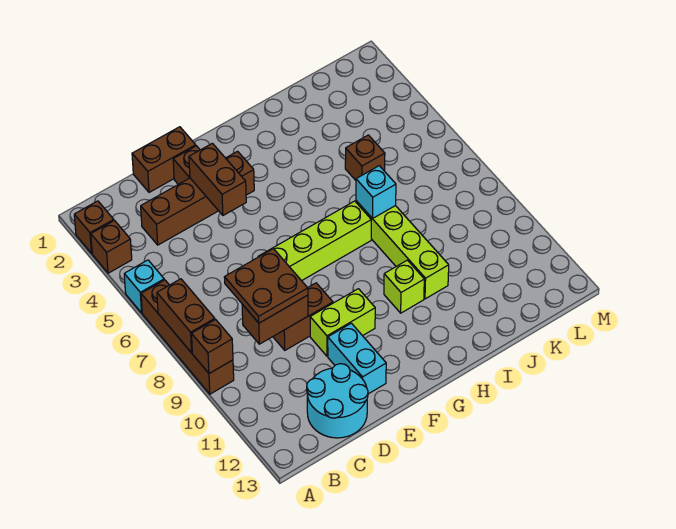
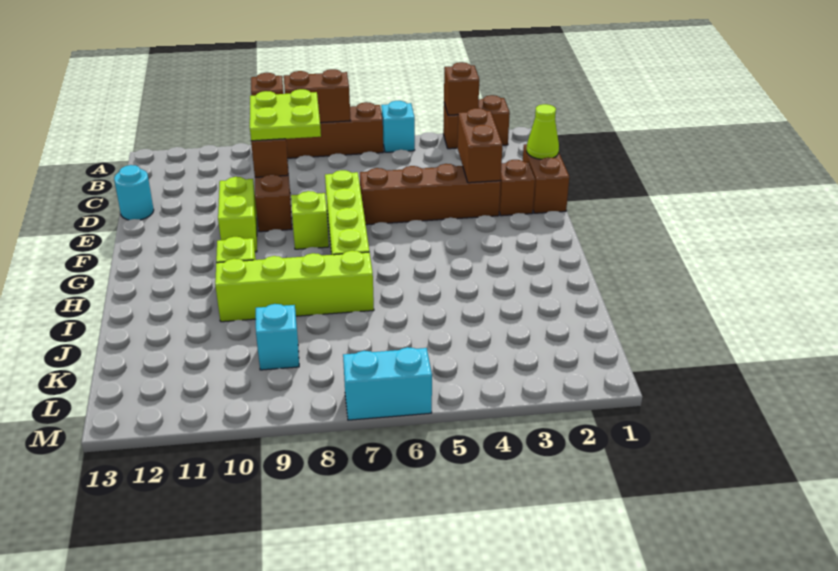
brown 1x4 brick [141,151,254,245] -> brown 1x4 brick turned to [360,164,501,225]
brown 2x2 plate [224,249,308,323] -> lime 2x2 plate [250,89,321,141]
cyan 2x2 round brick [307,364,368,438] -> cyan 1x1 round brick [114,165,154,220]
none -> lime 1x1 cone [527,104,559,159]
brown 1x2 brick [189,143,246,215] -> brown 1x2 brick turned to [458,108,502,183]
cyan 1x2 brick [328,323,386,394] -> cyan 1x2 brick moved to [343,347,432,420]
none -> lime 1x1 brick [291,191,329,249]
cyan 1x1 brick [356,166,396,219] -> cyan 1x1 brick moved to [256,304,299,370]
brown 1x1 brick [345,135,385,180] -> brown 1x1 brick moved to [444,62,479,115]

